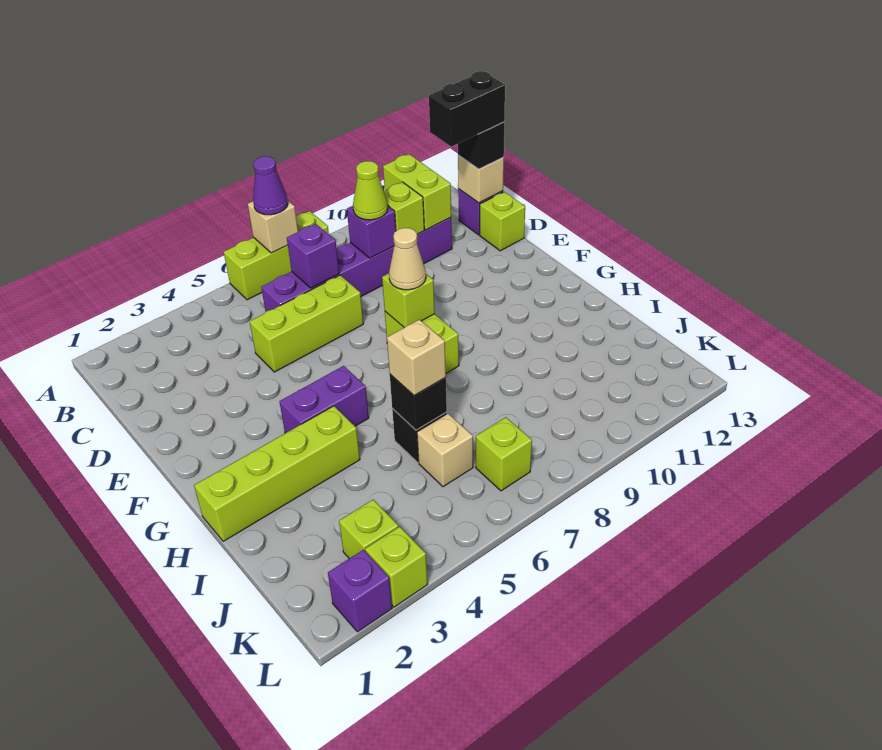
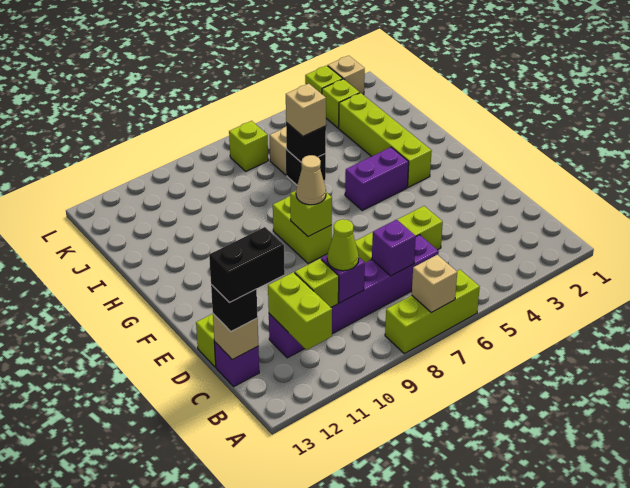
purple 1x1 cone [253,156,288,215] -> none
lime 1x4 brick [194,406,360,541] -> lime 1x4 brick turned to [339,93,432,187]
purple 1x1 brick [328,550,392,632] -> tan 1x1 brick [328,56,365,95]

